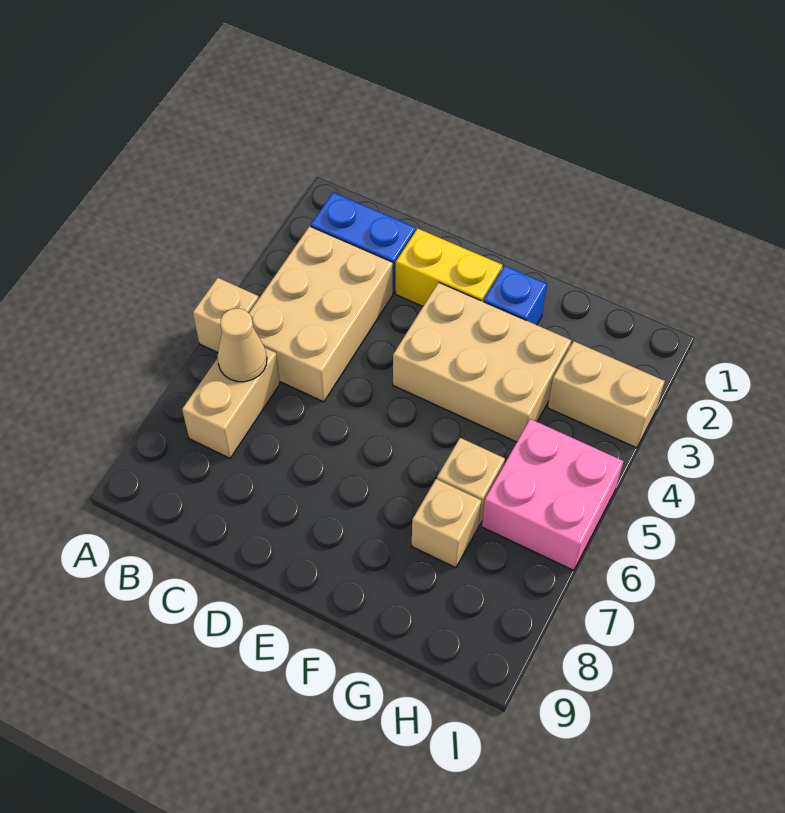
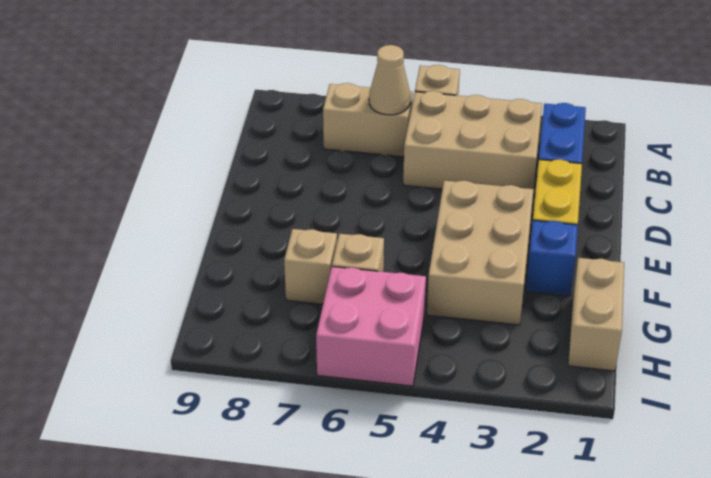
tan 1x2 brick [548,341,665,448] -> tan 1x2 brick moved to [568,258,624,371]

